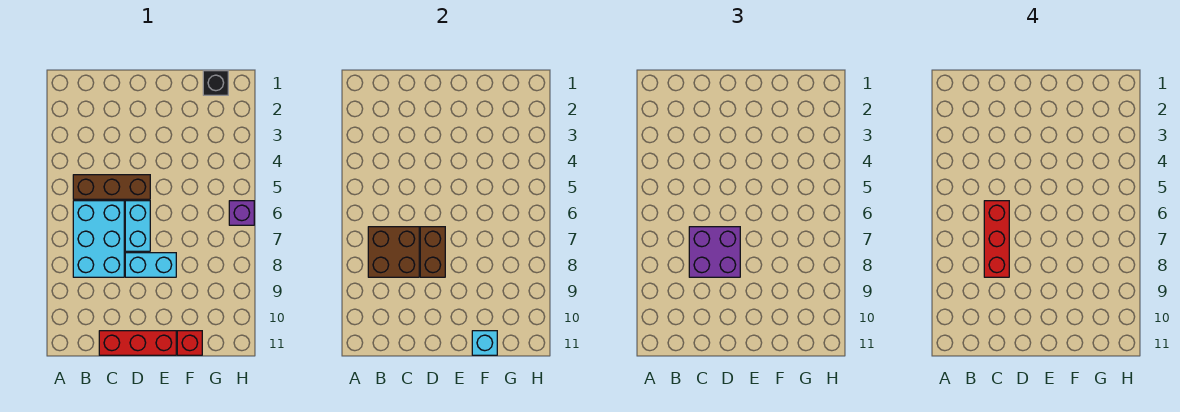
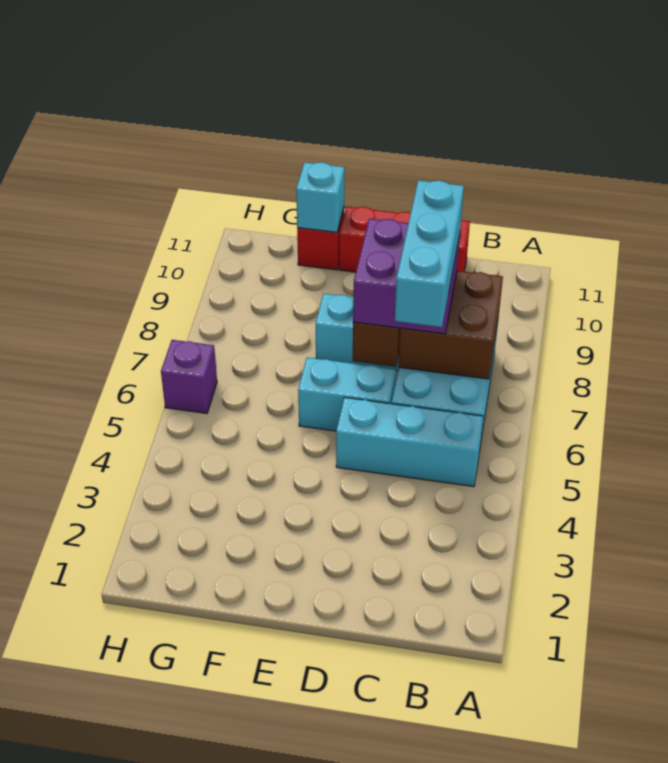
brown 1x3 brick [73,175,150,199] -> cyan 1x3 brick [336,397,483,487]
red 1x3 brick [984,201,1009,277] -> cyan 1x3 brick [395,180,464,327]
cyan 1x2 brick [125,201,150,251] -> cyan 1x2 brick turned to [298,357,396,431]
black 1x1 brick [203,71,228,95] -> none

